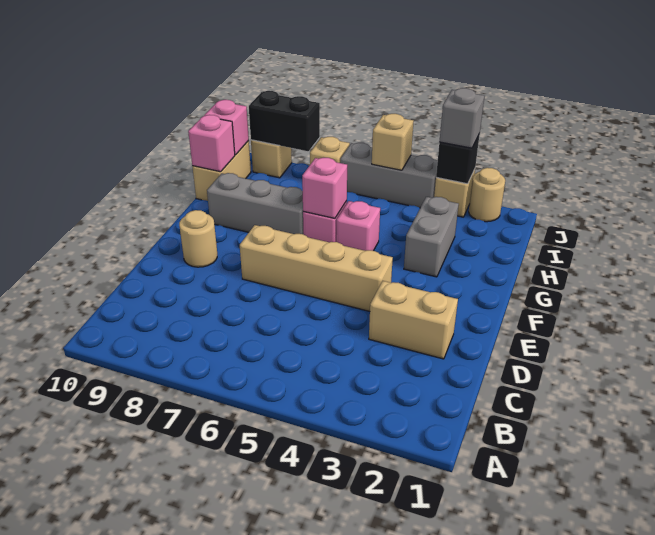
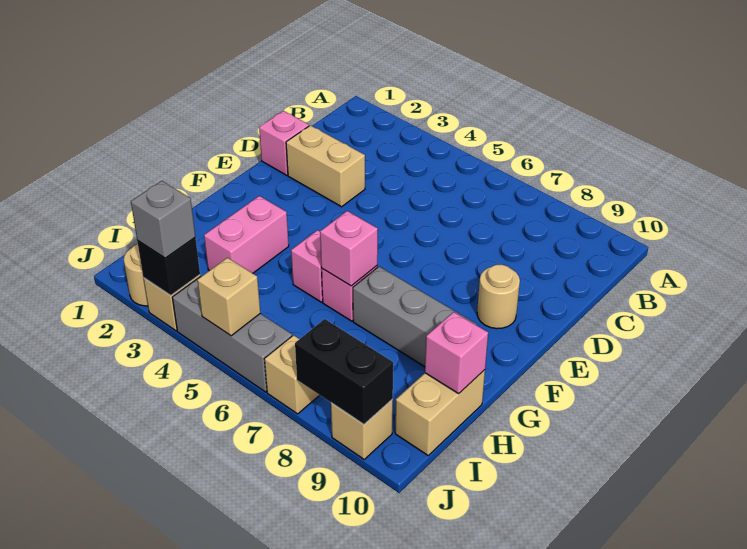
tan 1x4 brick [240,225,393,311] -> none
grey 1x2 brick [404,197,459,277] -> pink 1x2 brick [204,196,289,273]
pink 1x1 brick [204,100,249,155] -> pink 1x1 brick moved to [259,111,309,175]

